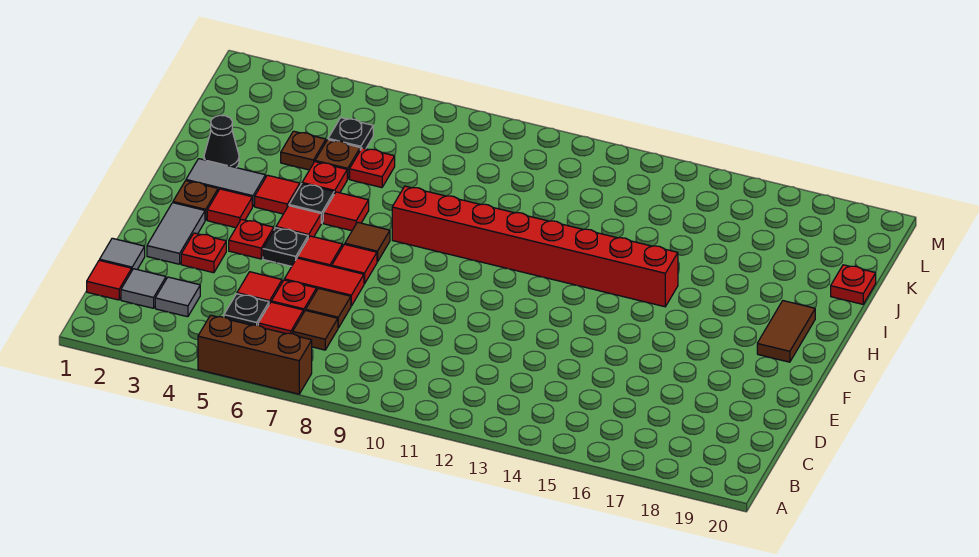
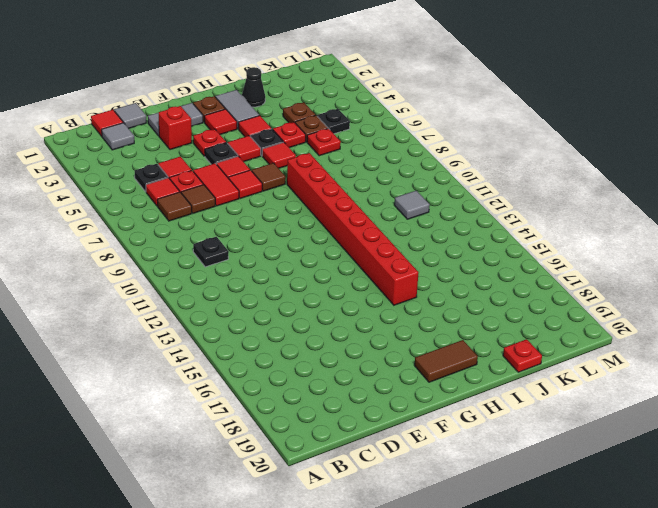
brown 1x3 brick [198,315,312,394] -> none
grey 1x1 tile [155,277,200,317] -> grey 1x1 tile moved to [394,191,430,219]
none -> black 1x1 plate [193,237,229,267]
red 1x1 plate [181,233,226,273] -> red 1x1 brick [159,106,192,150]

